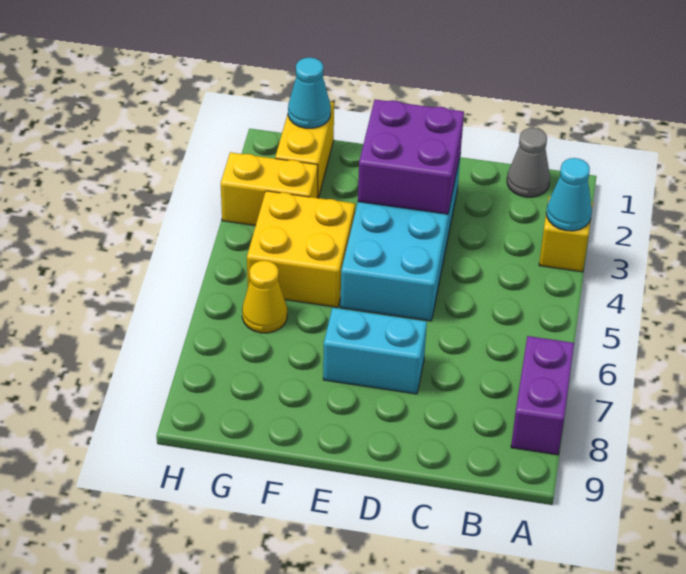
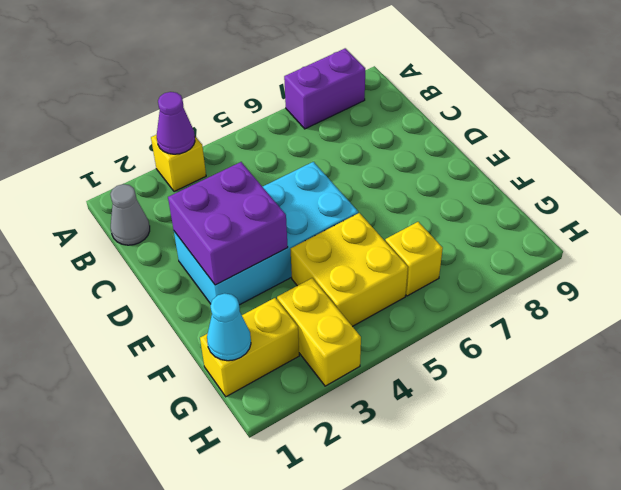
cyan 1x1 cone [546,158,592,231] -> purple 1x1 cone [157,92,195,154]
cyan 1x2 brick [323,308,427,394] -> none
yellow 1x1 cone [242,261,287,333] -> yellow 1x1 brick [385,222,443,296]

